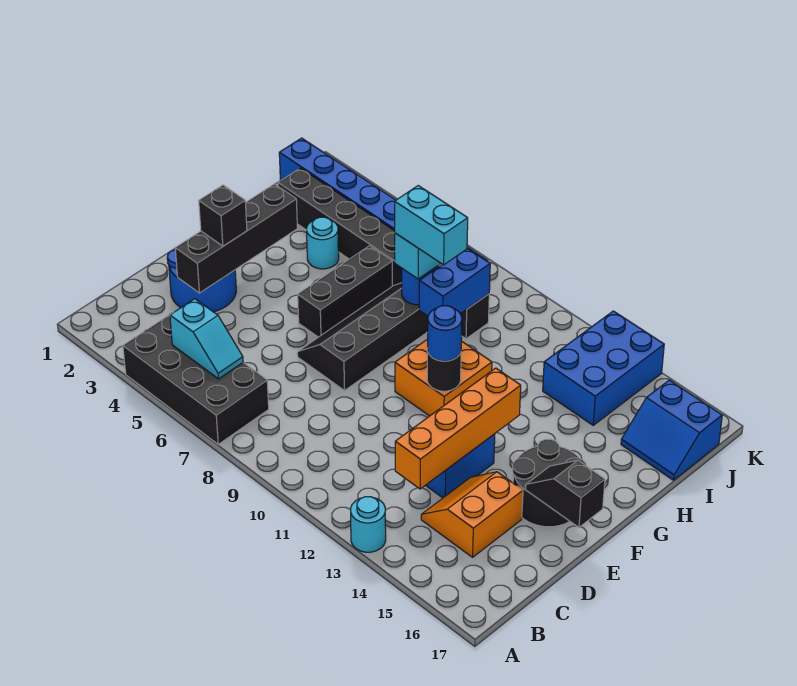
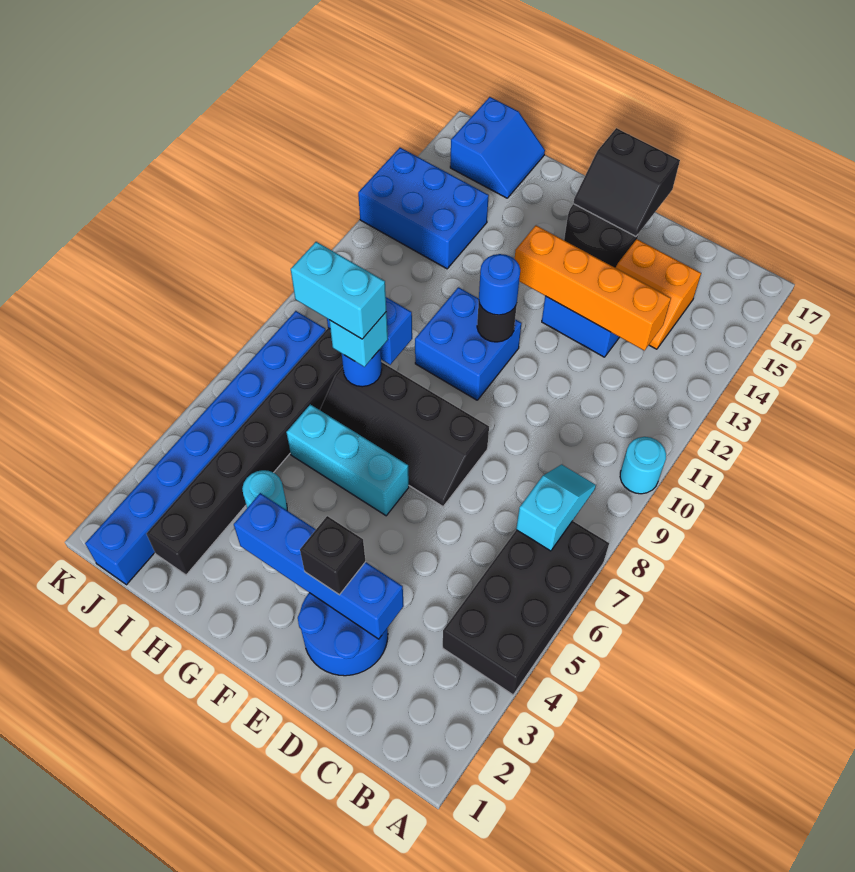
cyan 1x1 round brick [351,497,386,552] -> cyan 1x1 round brick moved to [620,437,666,494]
cyan 1x2 slope [170,299,243,379] -> cyan 1x2 slope moved to [516,464,596,551]
black 1x4 brick [175,184,297,293] -> blue 1x4 brick [234,493,404,639]
black 1x2 slope [526,460,605,527] -> black 2x2 slope [573,128,680,236]
black 1x3 brick [298,246,392,337] -> cyan 1x3 brick [286,404,409,516]
orange 2x2 brick [395,339,492,416] -> blue 2x2 brick [415,287,522,400]
cyan 1x2 brick [395,186,468,265] -> cyan 1x2 brick turned to [291,242,386,339]

